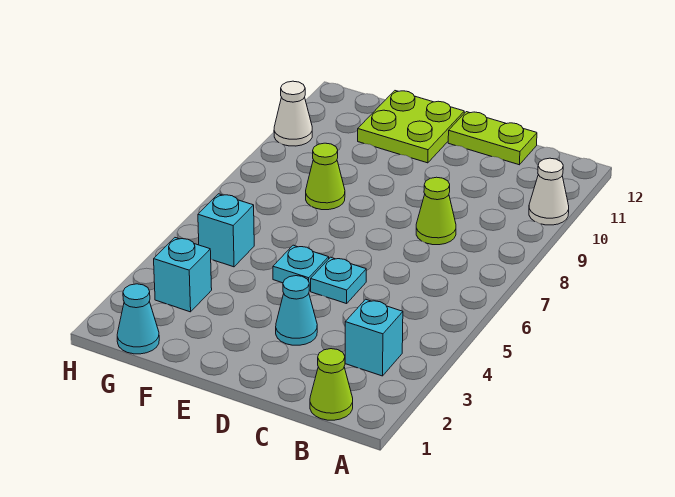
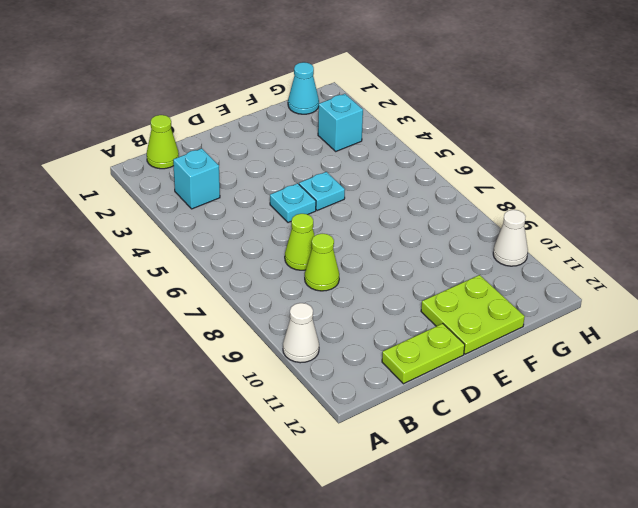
cyan 1x1 cone [276,276,317,345] -> none
lime 1x1 cone [306,143,345,210] -> lime 1x1 cone moved to [285,214,315,270]
cyan 1x1 brick [198,194,254,267] -> none

